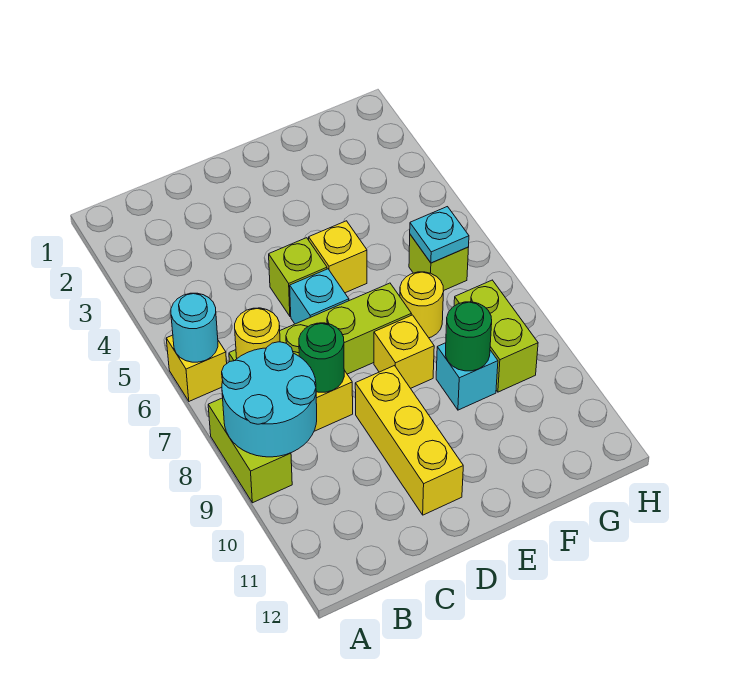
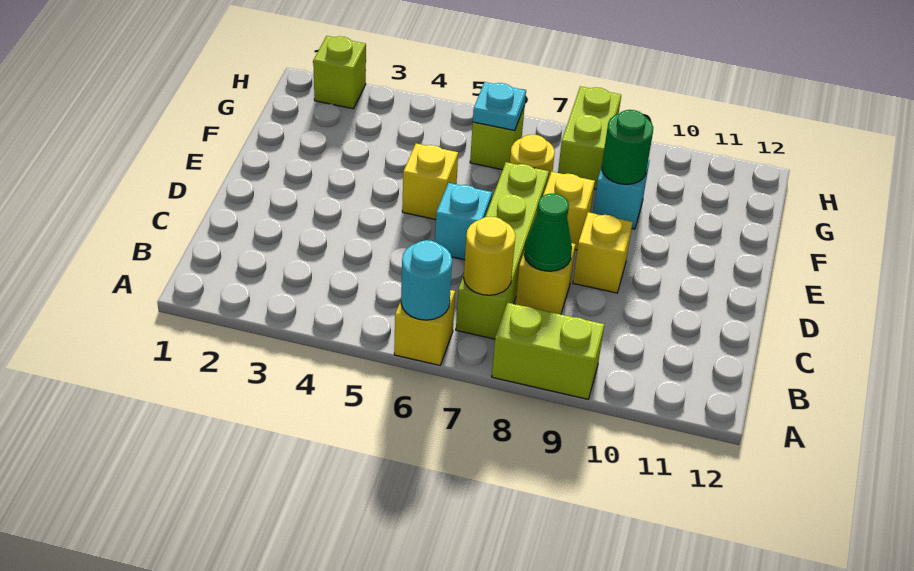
cyan 2x2 round brick [222,342,317,457] -> none
green 1x1 round brick [299,323,344,392] -> green 1x1 cone [524,193,572,271]
lime 1x1 brick [269,238,327,316] -> lime 1x1 brick moved to [313,36,366,109]
yellow 1x3 brick [355,366,463,515] -> yellow 1x1 brick [573,212,633,293]
lime 1x2 brick [454,280,538,392] -> lime 1x2 brick turned to [558,86,621,189]

